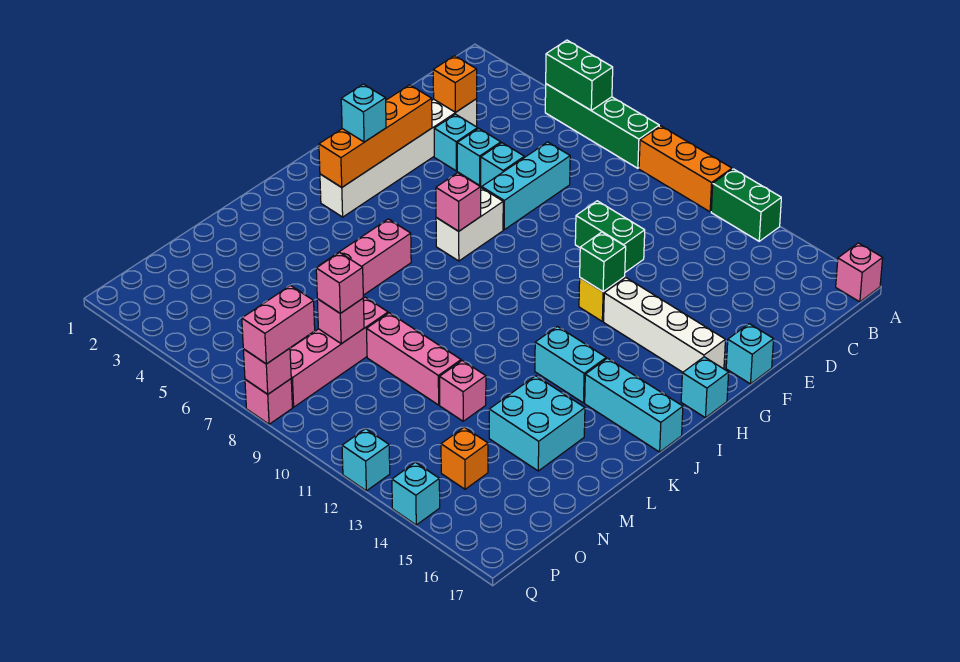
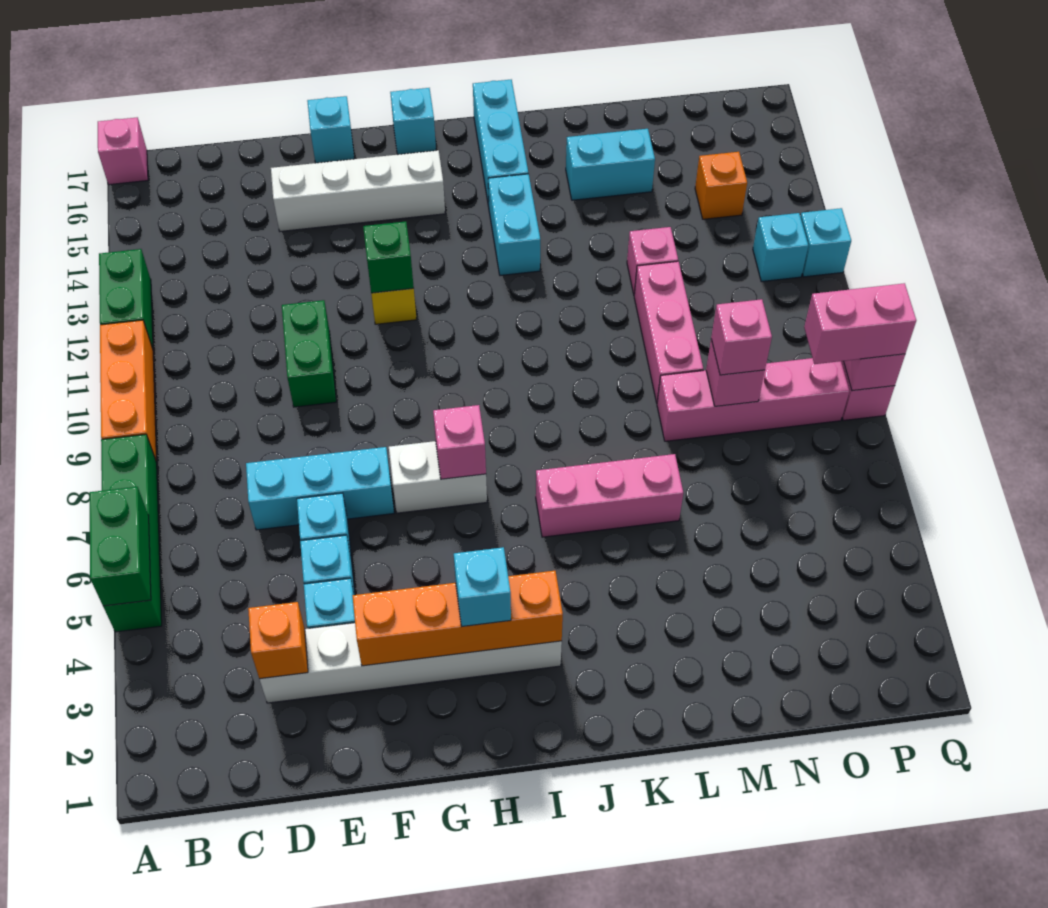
white 1x4 brick [604,278,725,372] -> white 1x4 brick turned to [271,150,445,231]
cyan 2x2 brick [489,376,585,471] -> cyan 1x2 brick [566,129,655,200]
cyan 1x1 brick [392,462,440,525] -> cyan 1x1 brick moved to [753,213,808,282]

